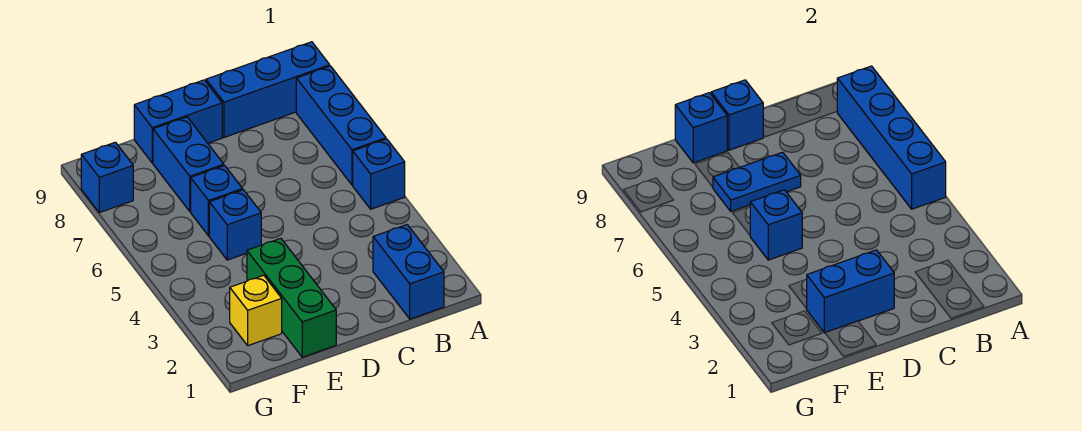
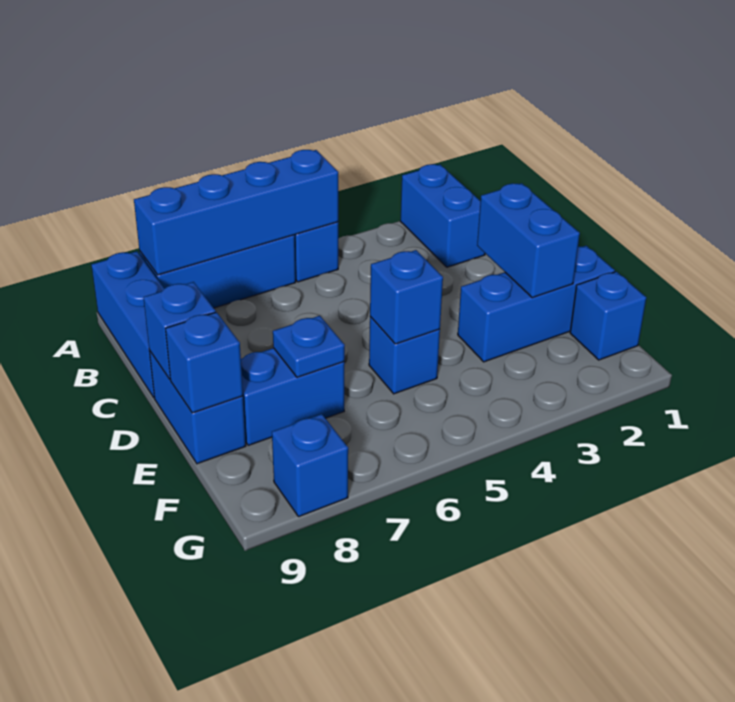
blue 1x2 brick [373,225,444,319] -> blue 1x2 brick turned to [400,164,485,267]
blue 1x2 plate [713,152,801,211] -> blue 1x1 plate [273,316,345,377]
green 1x3 brick [247,238,336,357] -> blue 1x3 brick [458,246,615,362]
blue 1x1 brick [191,166,243,236] -> blue 1x1 brick moved to [570,272,646,360]
yellow 1x1 brick [230,275,282,346] -> none

